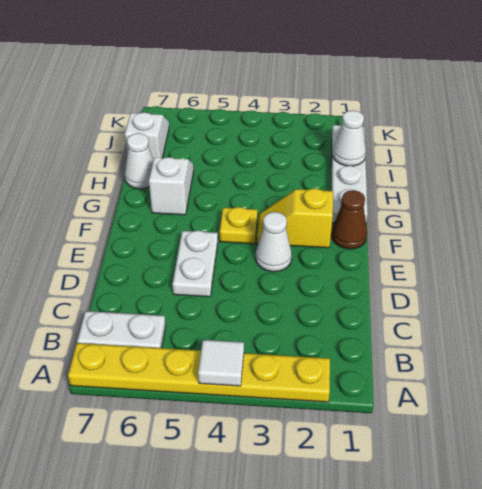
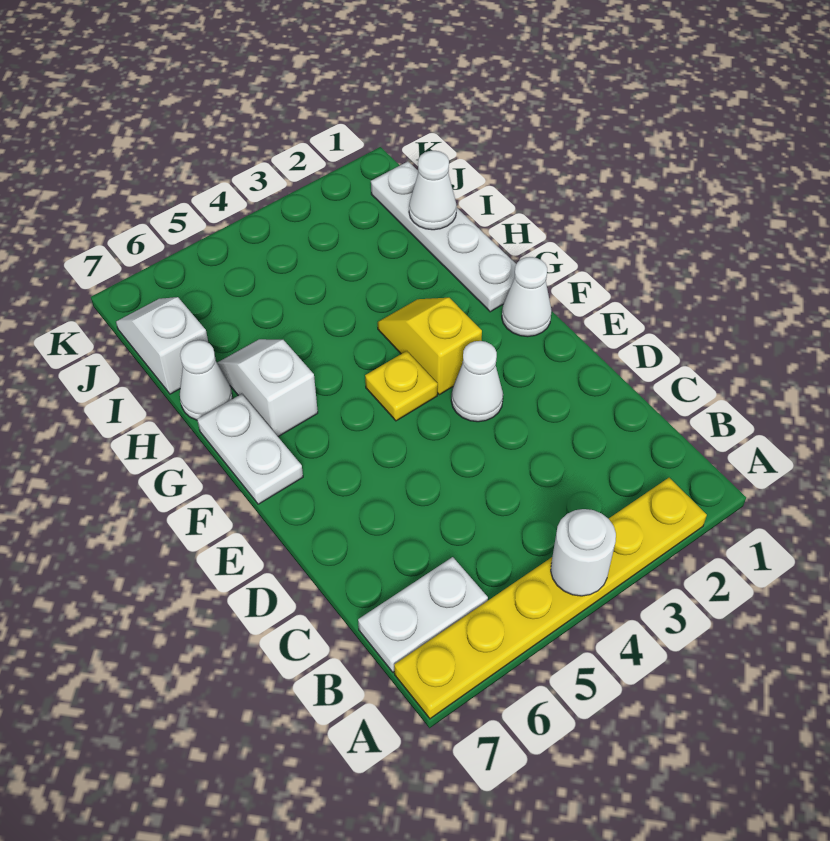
white 1x1 tile [198,340,244,386] -> white 1x1 round brick [551,509,616,596]
white 1x2 plate [173,230,218,297] -> white 1x2 plate moved to [197,394,303,504]
brown 1x1 cone [331,190,367,249] -> white 1x1 cone [502,257,552,337]
yellow 1x2 slope [257,188,333,248] -> yellow 1x2 slope turned to [378,298,482,395]

